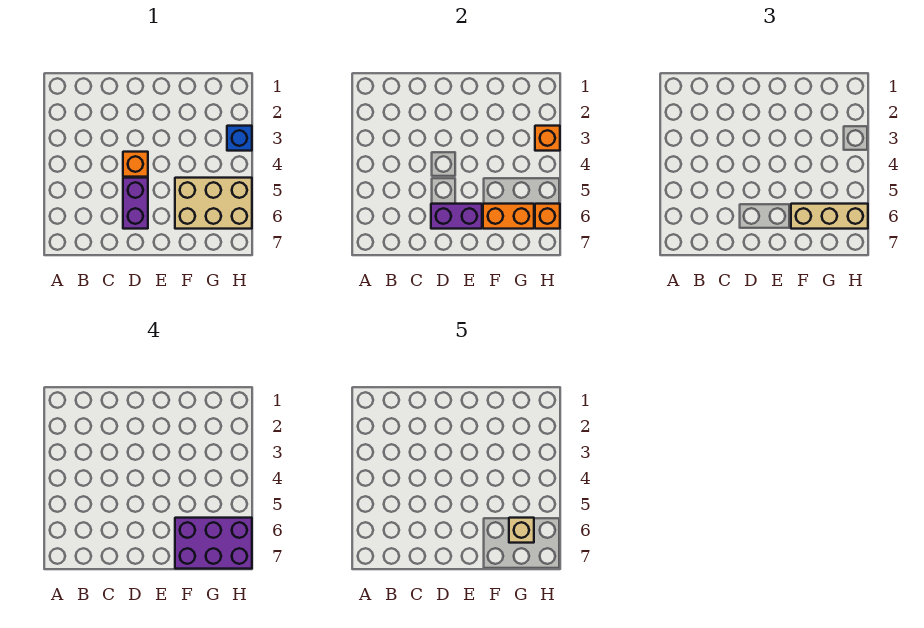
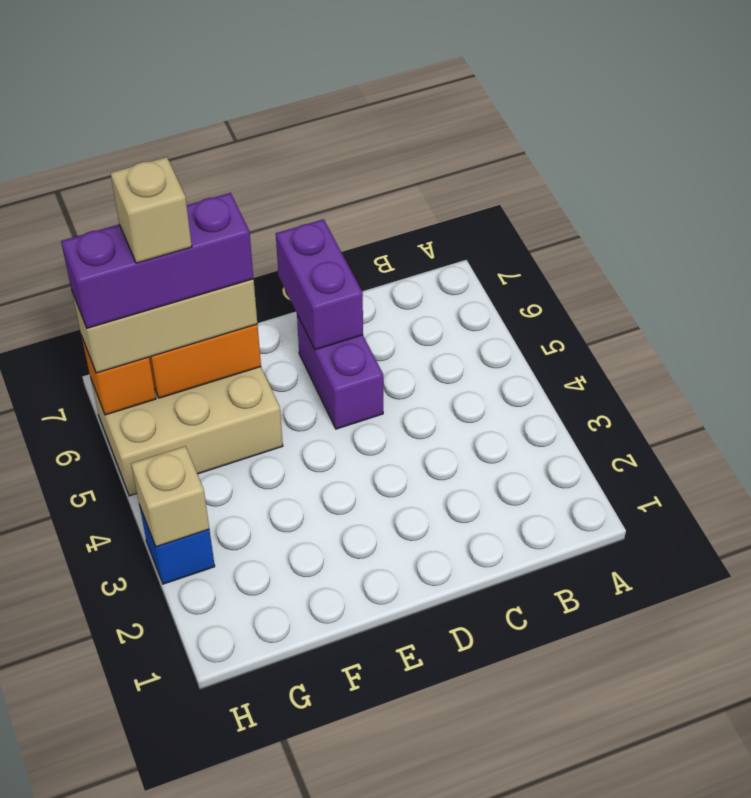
orange 1x1 brick [123,152,148,177] -> none
purple 1x2 brick [431,204,482,229] -> purple 1x2 brick turned to [276,219,363,350]
purple 2x3 brick [175,518,252,569] -> purple 1x3 brick [61,193,254,328]
orange 1x1 brick [535,126,560,151] -> tan 1x1 brick [131,446,209,547]

